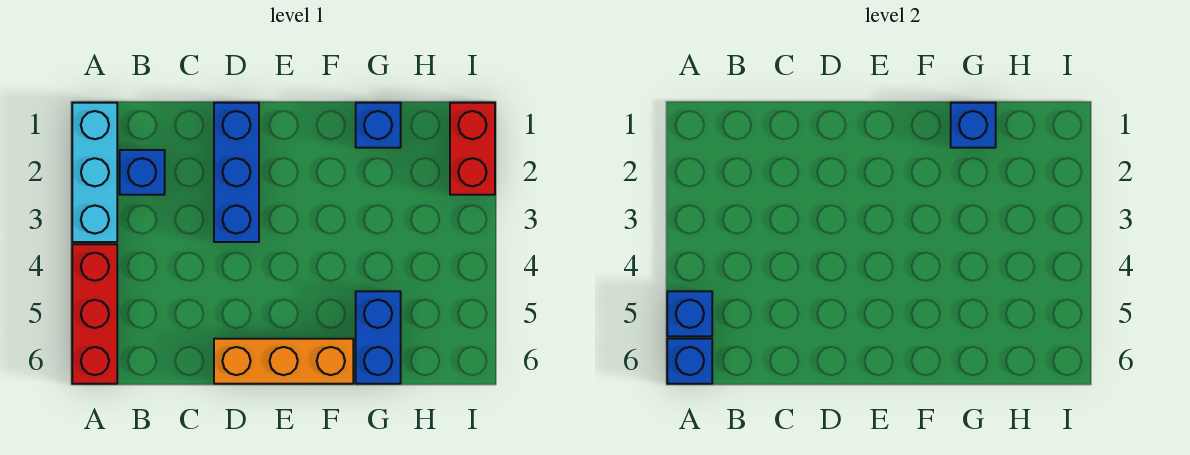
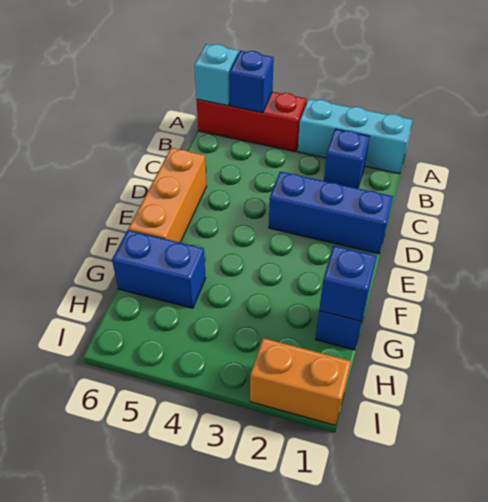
blue 1x1 brick [667,339,712,384] -> cyan 1x1 brick [194,44,239,106]
red 1x2 brick [450,103,495,195] -> orange 1x2 brick [250,338,351,425]

